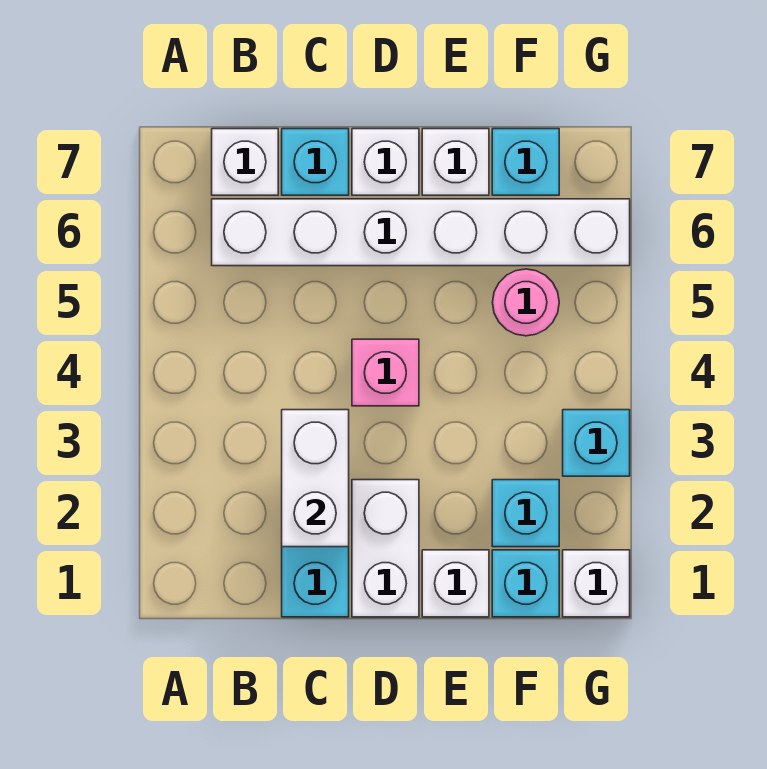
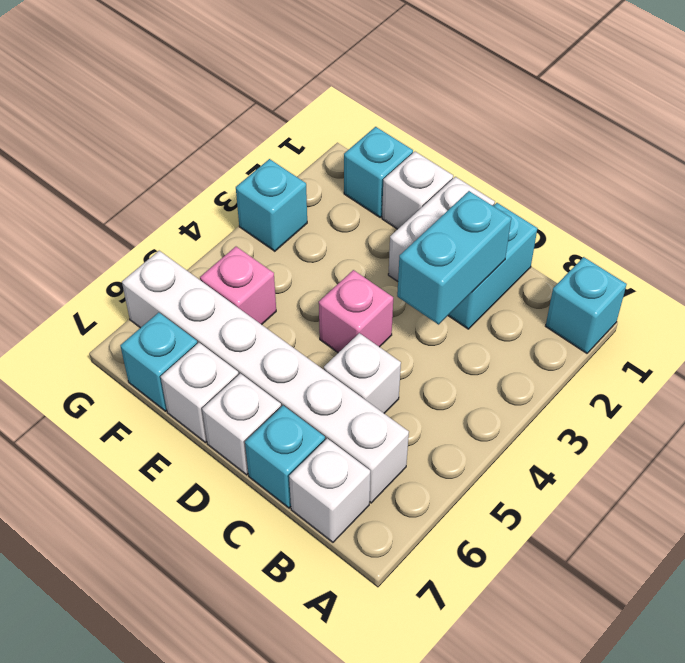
white 1x2 brick [282,410,349,547] -> cyan 1x2 brick [397,191,511,325]
cyan 1x1 brick [492,480,559,547] -> cyan 1x1 brick moved to [546,257,627,353]
pink 1x1 round brick [493,269,559,336] -> pink 1x1 brick [200,247,276,325]
white 1x1 brick [563,550,630,617] -> white 1x1 brick moved to [324,333,401,413]

